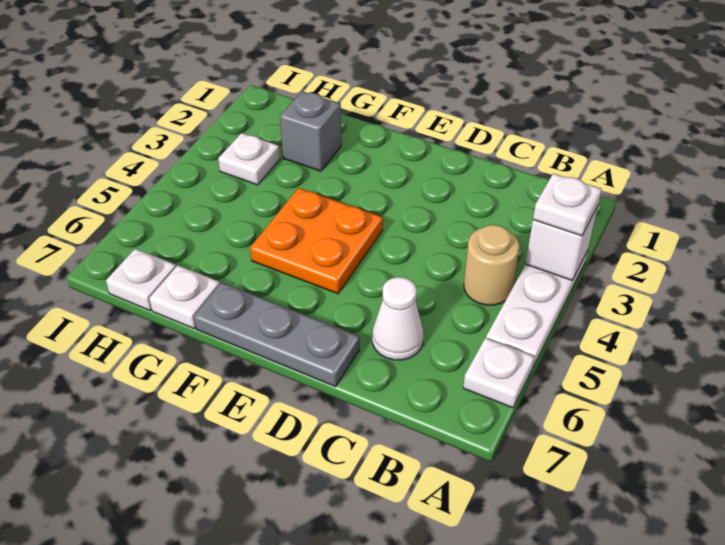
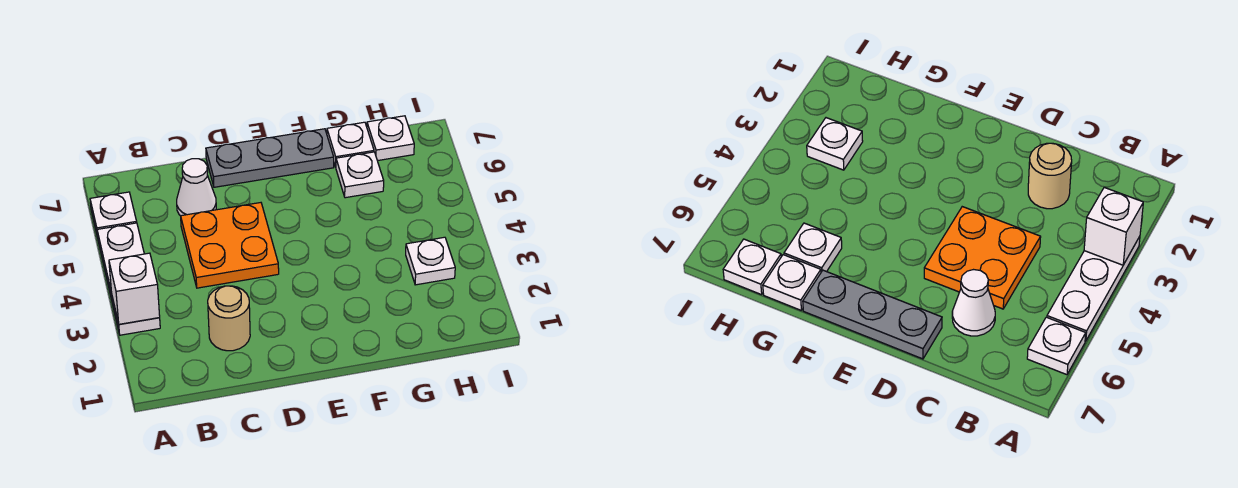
white 1x1 plate [533,173,602,236] -> white 1x1 plate moved to [336,152,384,198]
tan 1x1 round brick [464,225,519,305] -> tan 1x1 round brick moved to [208,286,250,351]
orange 2x2 plate [250,188,383,294] -> orange 2x2 plate moved to [181,203,279,288]
grey 1x1 brick [280,91,341,171] -> none

